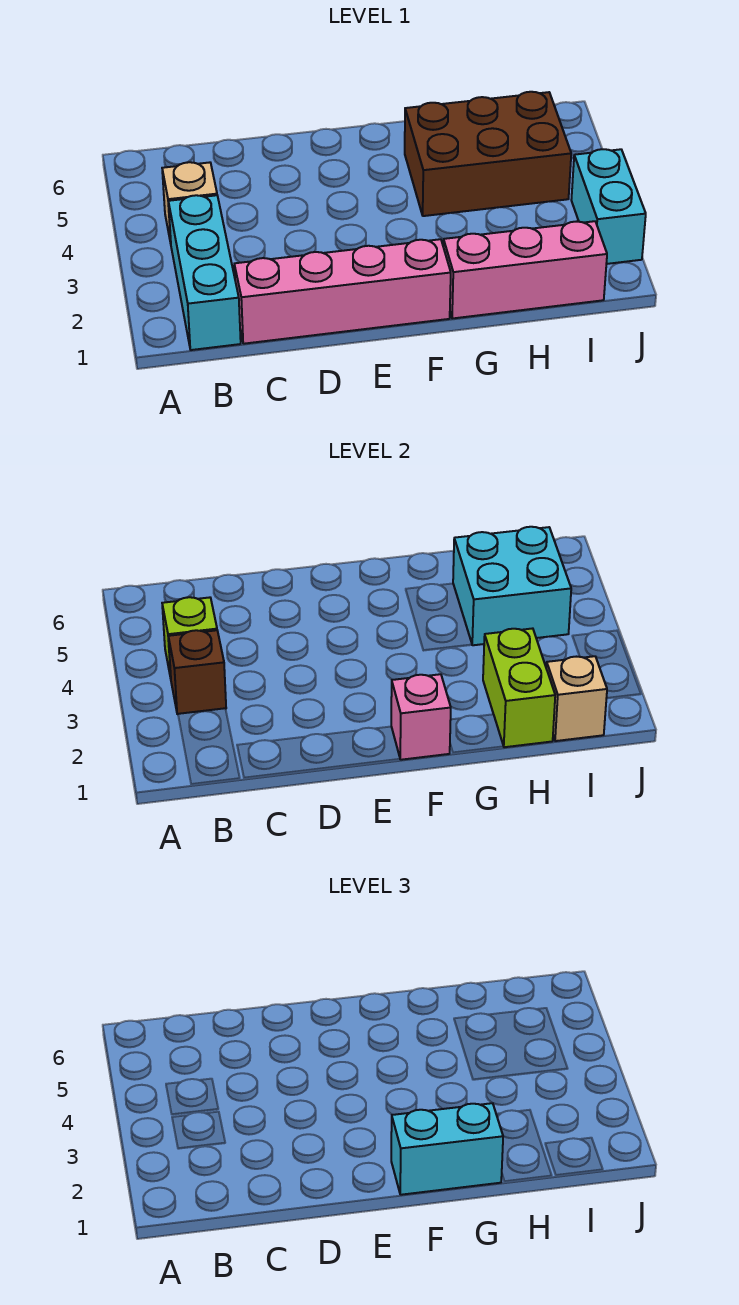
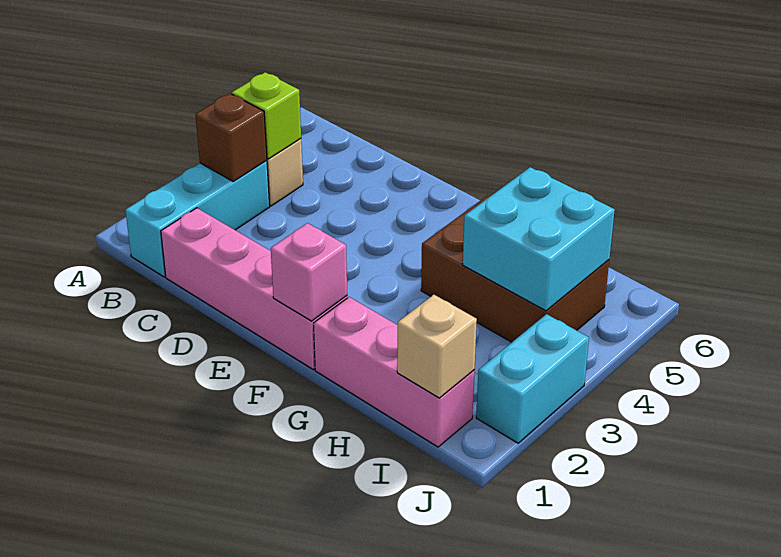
cyan 1x2 brick [391,1103,503,1195] -> none
lime 1x2 brick [483,628,555,747] -> none

